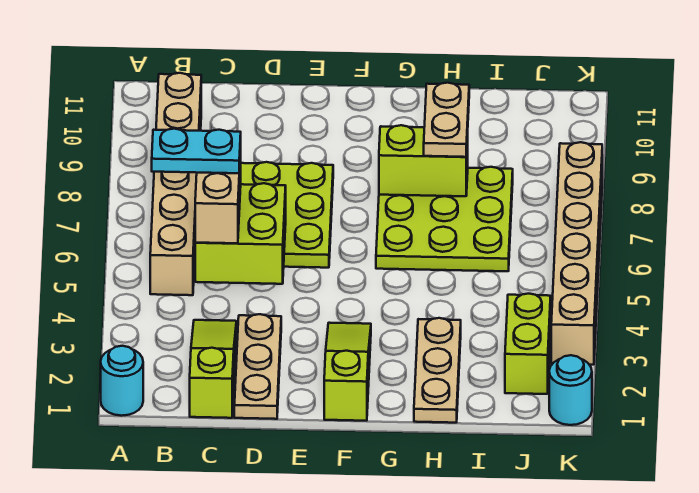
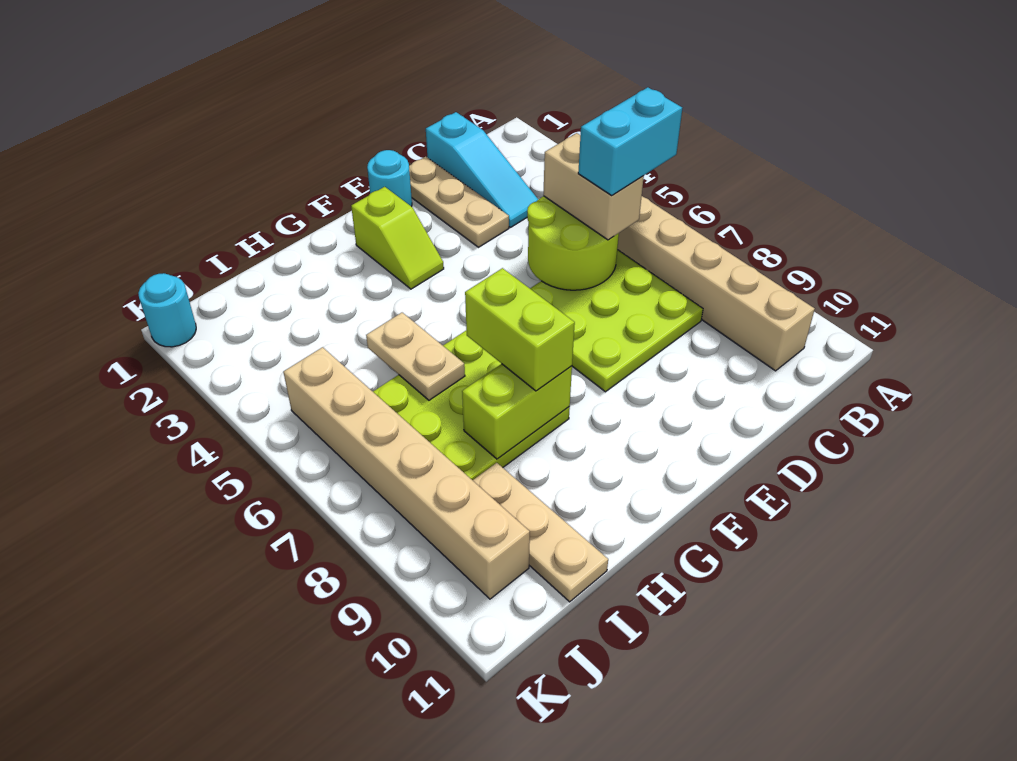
cyan 1x1 round brick [101,346,143,416] -> cyan 1x1 round brick moved to [367,150,412,207]
cyan 1x2 plate [152,129,241,173] -> cyan 1x2 brick [578,87,682,195]
lime 1x3 slope [190,320,236,418] -> cyan 1x3 slope [426,112,538,227]
lime 2x2 brick [195,183,286,284] -> lime 2x2 round brick [527,196,619,290]
lime 1x3 slope [324,323,371,421] -> lime 1x2 slope [351,187,444,289]
tan 1x3 plate [414,318,461,423] -> tan 1x3 plate moved to [473,463,608,602]
tan 1x2 plate [424,83,469,157] -> tan 1x2 plate moved to [366,313,465,400]
lime 1x2 brick [505,294,551,394] -> lime 1x2 brick moved to [465,268,575,391]
tan 1x6 brick [551,142,602,365] -> tan 1x6 brick moved to [283,347,530,599]

